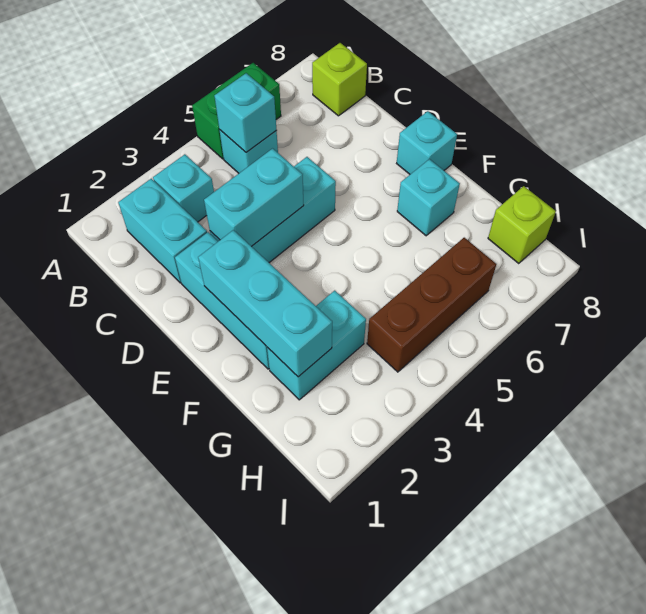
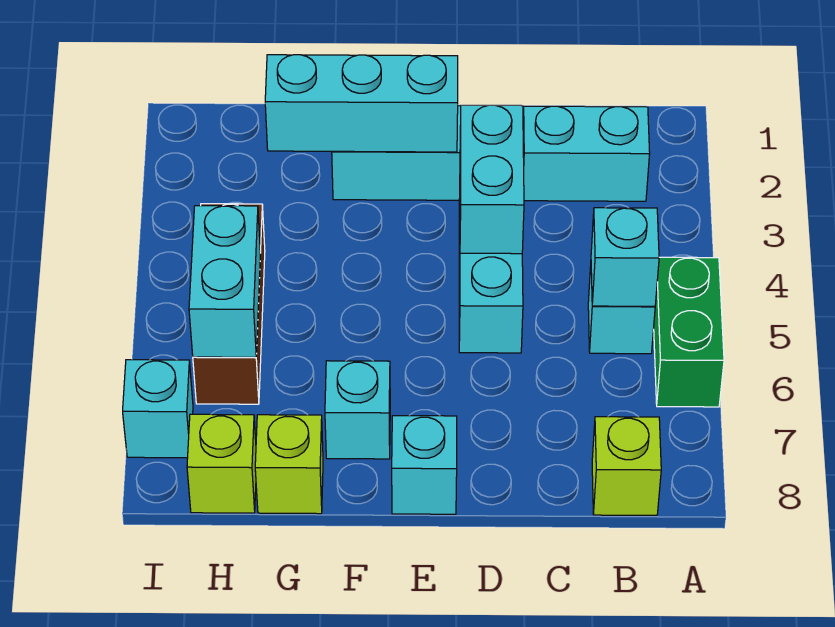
cyan 1x1 brick [153,154,214,222] -> cyan 1x1 brick moved to [123,360,193,458]
cyan 1x2 brick [267,291,366,400] -> cyan 1x2 brick moved to [189,206,260,357]
none -> lime 1x1 brick [255,415,323,514]

